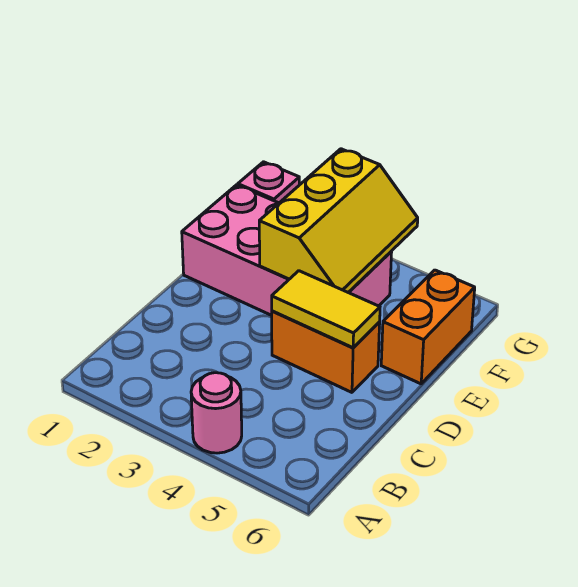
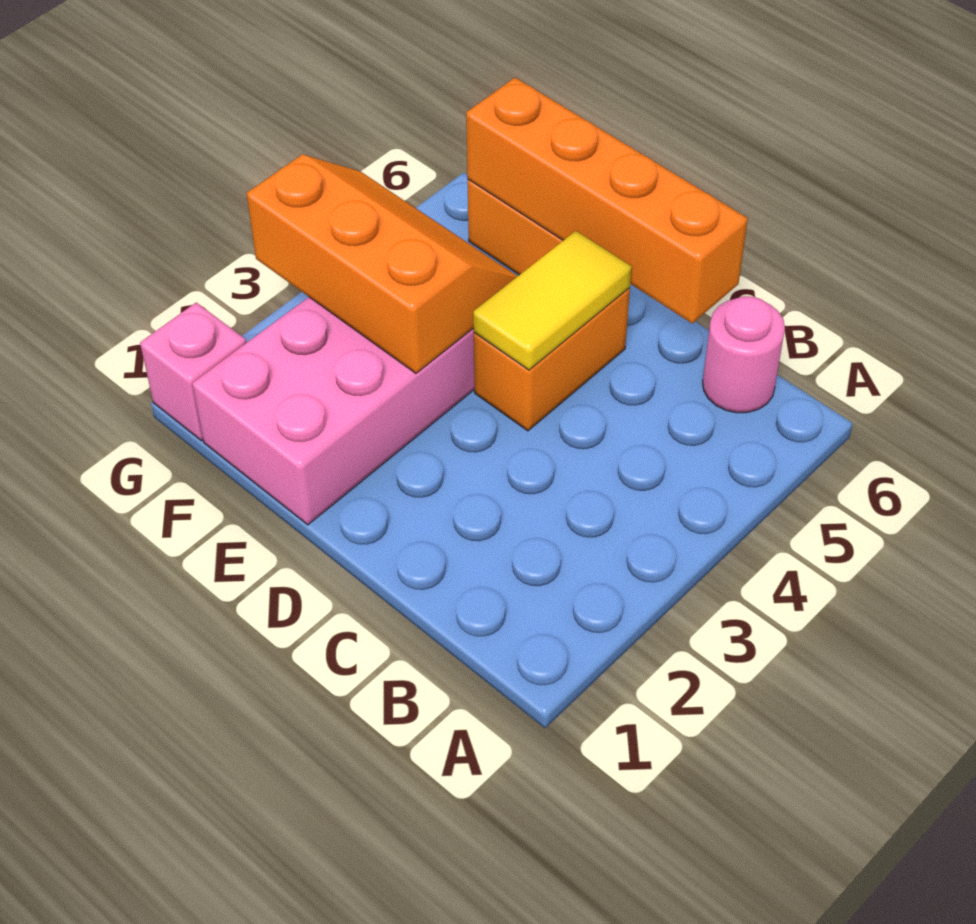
pink 1x1 round brick [191,373,242,453] -> pink 1x1 round brick moved to [703,296,785,413]
none -> orange 1x4 brick [466,78,748,324]
yellow 2x3 slope [259,149,418,292] -> orange 2x3 slope [247,154,518,373]

